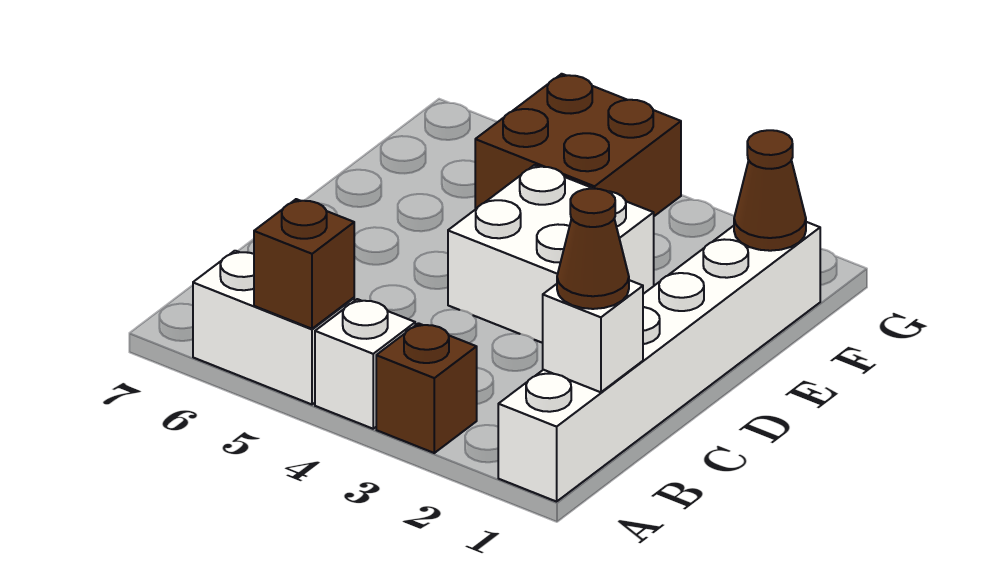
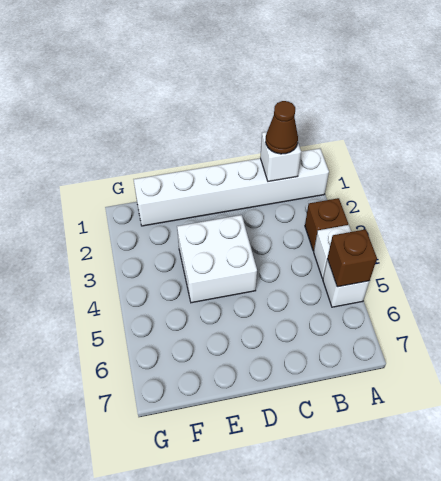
white 1x2 brick [193,251,354,404] -> white 1x1 brick [323,259,370,307]
brown 1x1 cone [734,130,806,251] -> none
brown 2x2 brick [475,74,681,216] -> none

